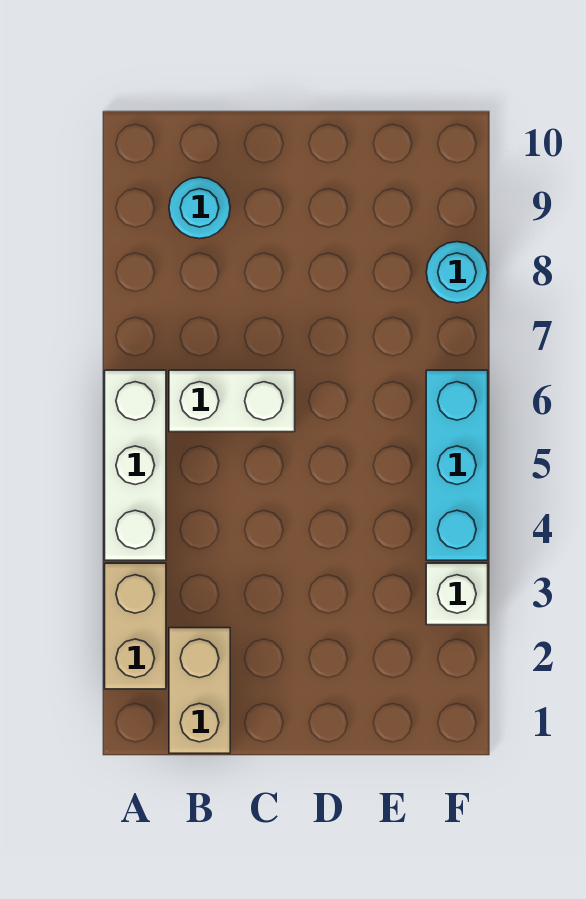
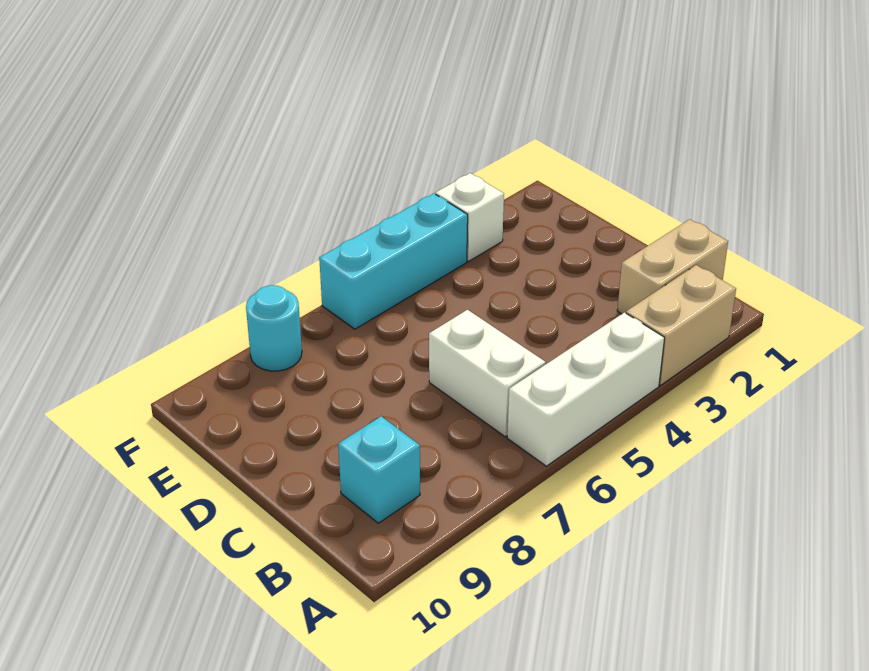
cyan 1x1 round brick [169,177,230,239] -> cyan 1x1 brick [338,416,420,523]

